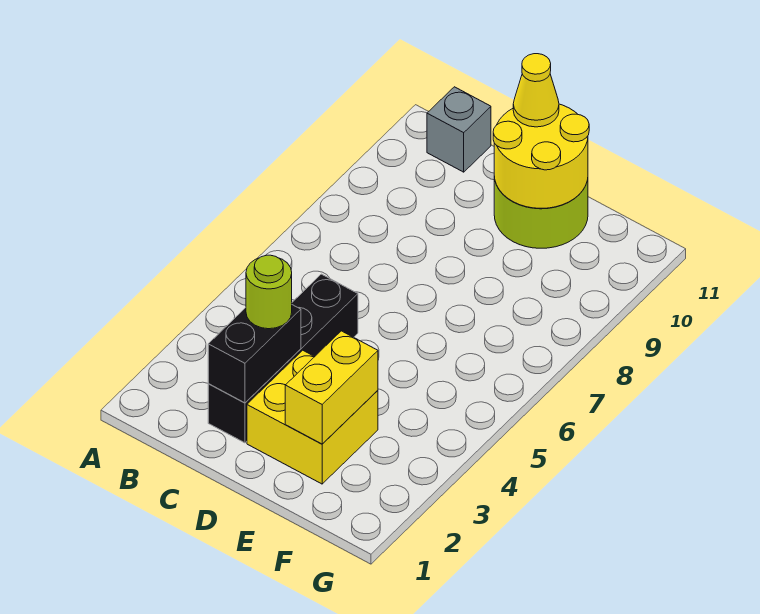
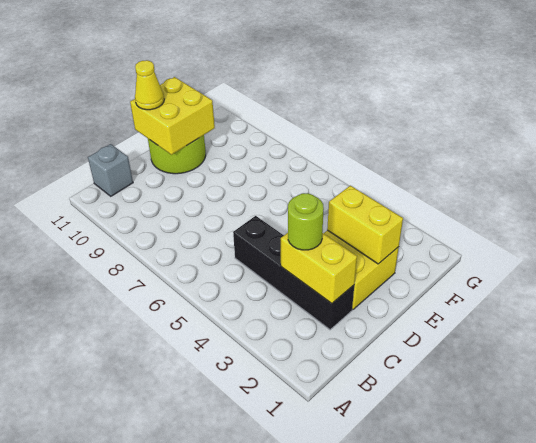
black 1x2 brick [208,305,301,403] -> yellow 1x2 brick [281,233,357,303]
yellow 2x2 round brick [493,104,589,208] -> yellow 2x2 brick [130,77,215,155]

